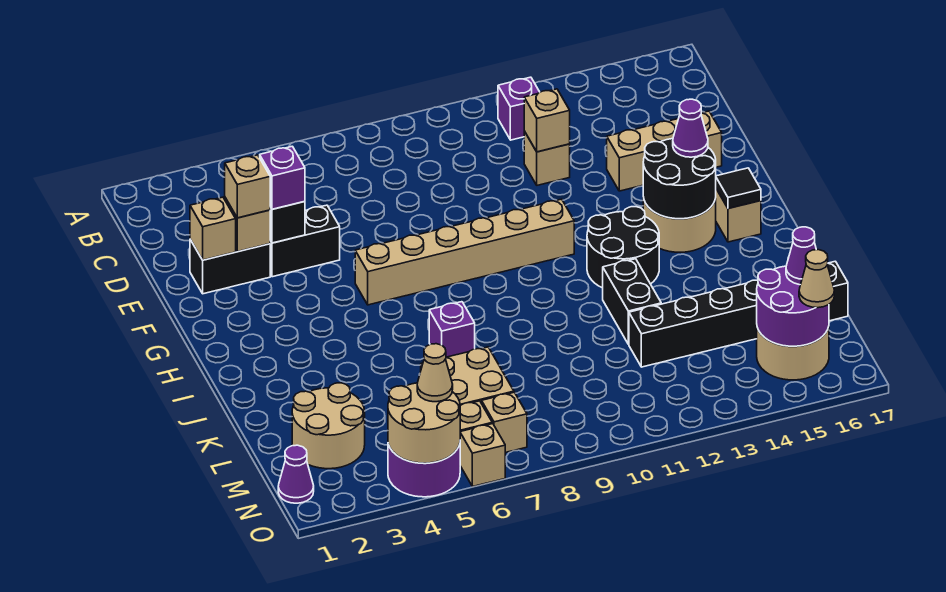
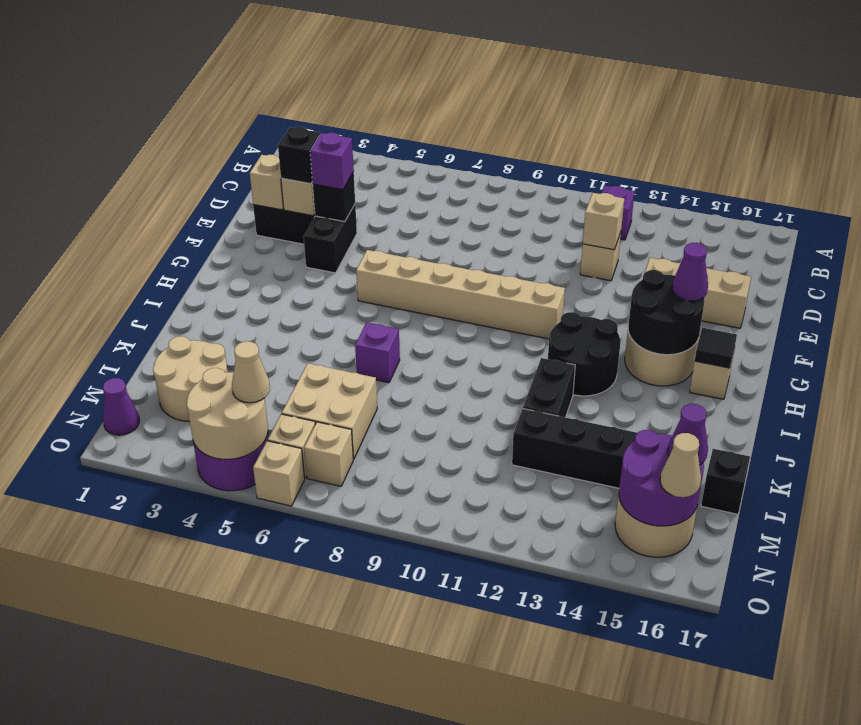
tan 1x1 brick [225,155,270,218] -> black 1x1 brick [278,127,320,184]
black 1x2 brick [270,205,340,277] -> black 1x2 brick turned to [304,204,357,273]

